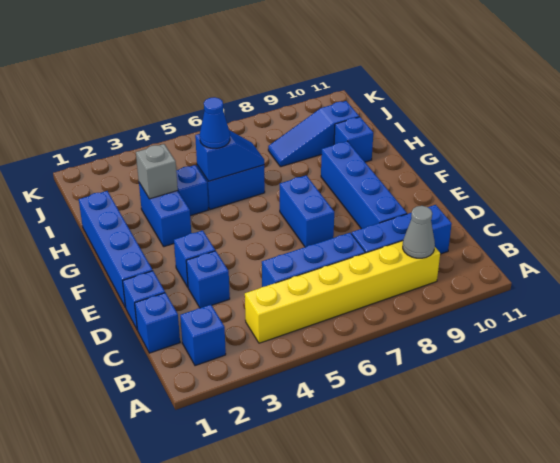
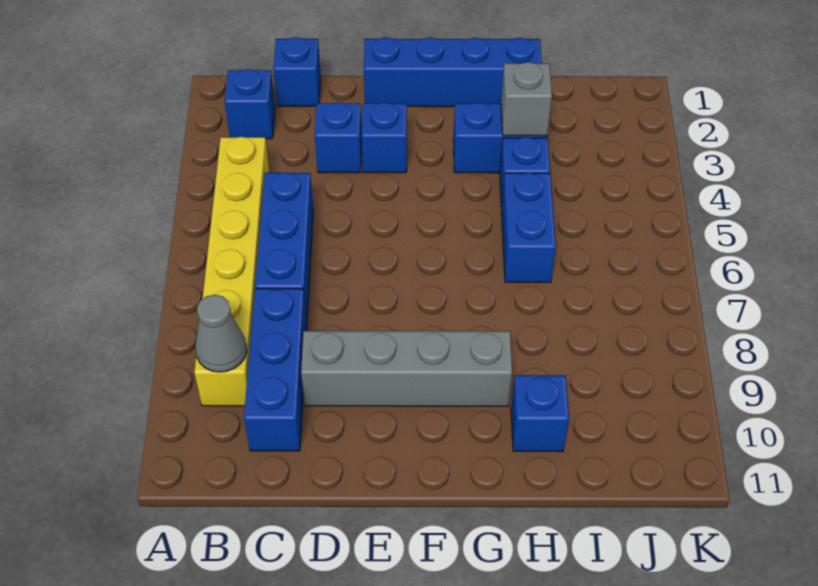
blue 1x1 brick [123,271,165,330] -> none
blue 1x4 brick [321,141,407,229] -> grey 1x4 brick [301,331,512,406]
blue 1x2 brick [280,175,334,247] -> none
blue 1x2 slope [195,130,264,181] -> none
blue 1x1 cone [200,97,230,148] -> none
blue 1x3 slope [268,101,359,167] -> none

